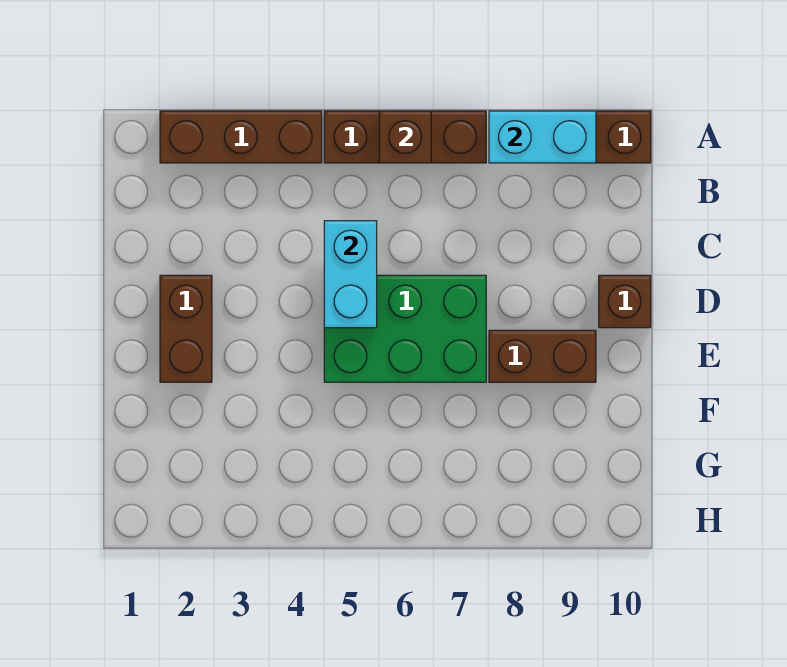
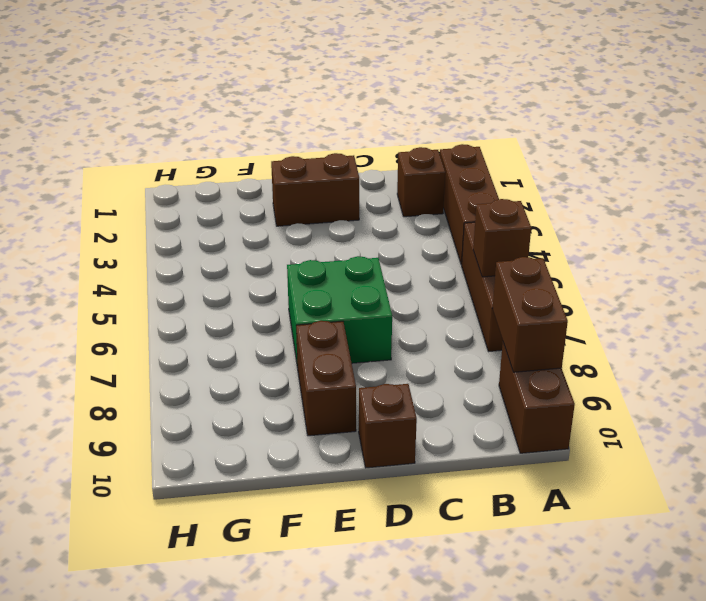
cyan 1x2 brick [489,111,596,163] -> brown 1x2 brick [492,257,568,372]
none -> brown 1x1 brick [397,147,445,217]
cyan 1x2 brick [324,221,377,328] -> none
green 2x3 brick [324,275,486,382] -> green 2x2 brick [287,256,392,368]

